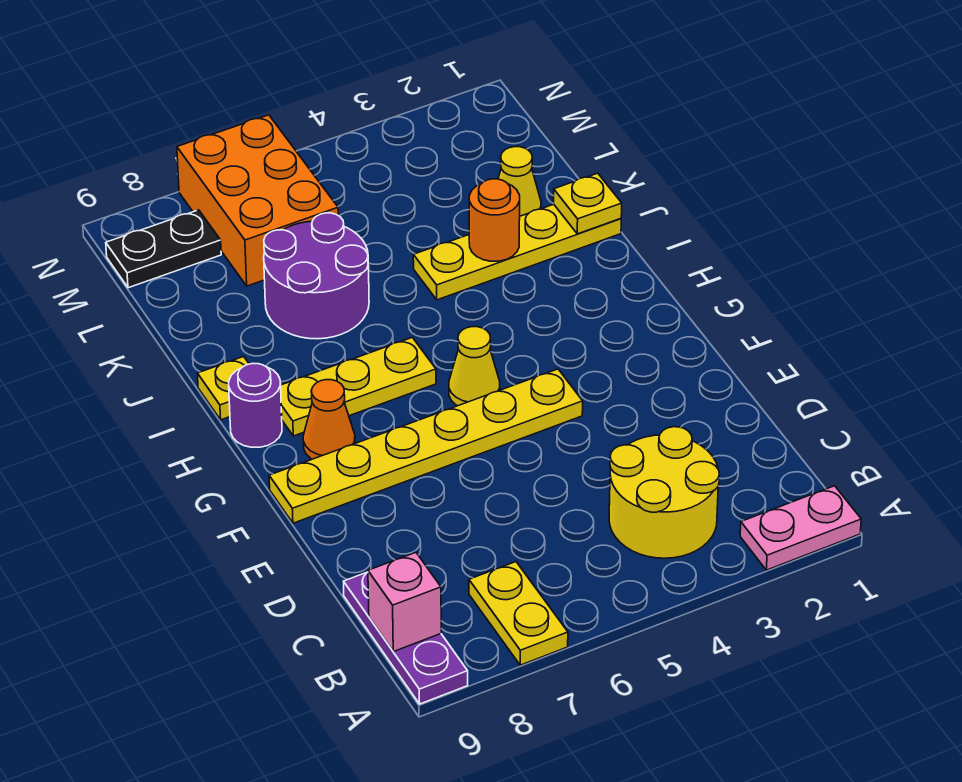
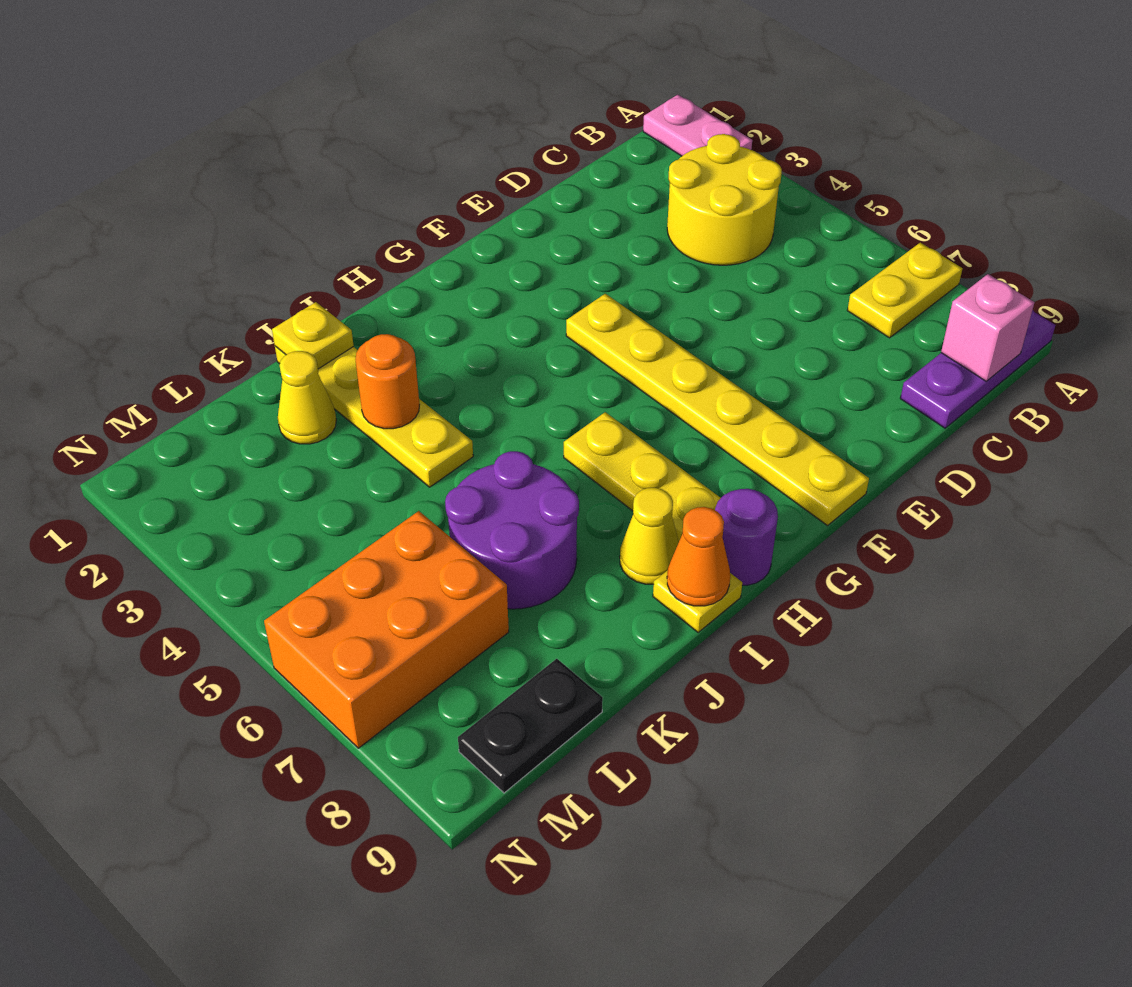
yellow 1x1 cone [449,327,500,406] -> yellow 1x1 cone moved to [620,488,679,584]
orange 1x1 cone [303,380,355,459] -> orange 1x1 cone moved to [667,507,730,606]
black 1x2 plate [106,210,221,288] -> black 1x2 plate turned to [458,659,603,793]

